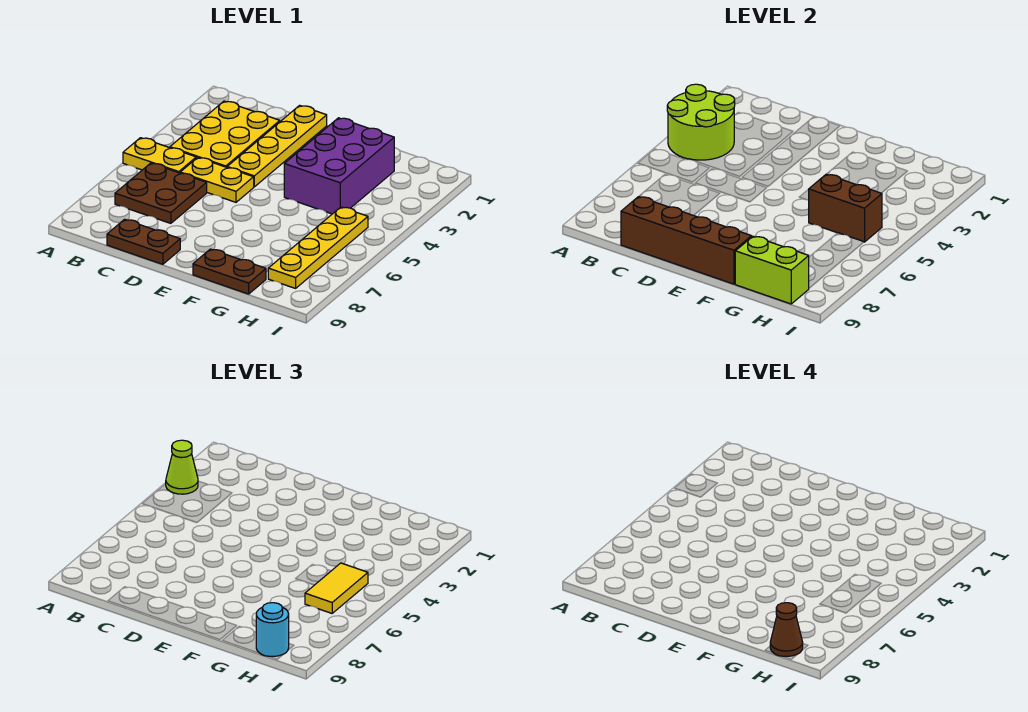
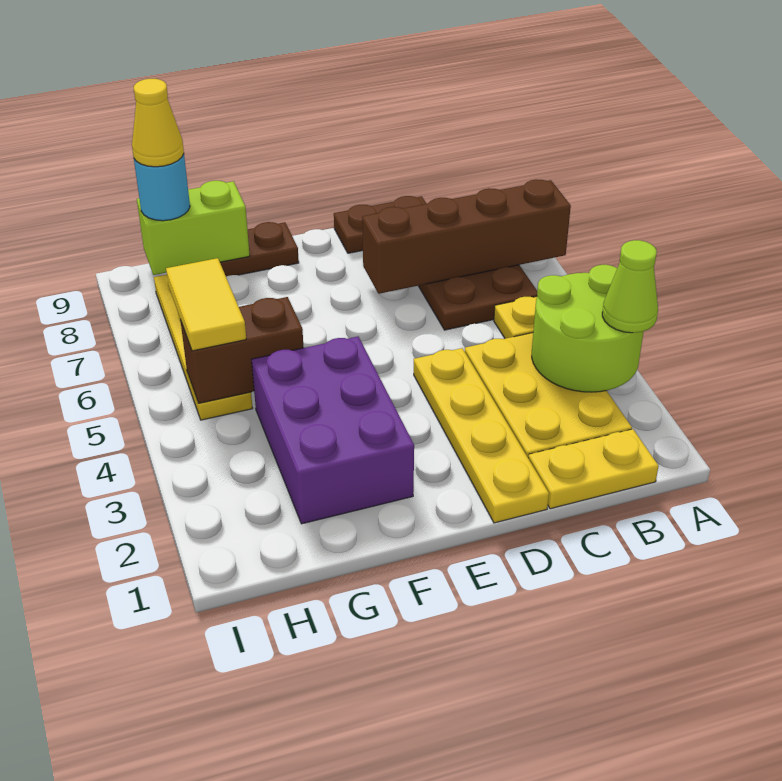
yellow 1x2 plate [180,158,254,202] -> yellow 1x2 plate moved to [528,429,659,509]
brown 1x4 brick [621,197,752,284] -> brown 1x4 brick moved to [362,180,571,294]
brown 1x1 cone [770,603,803,656] -> yellow 1x1 cone [132,79,184,167]

